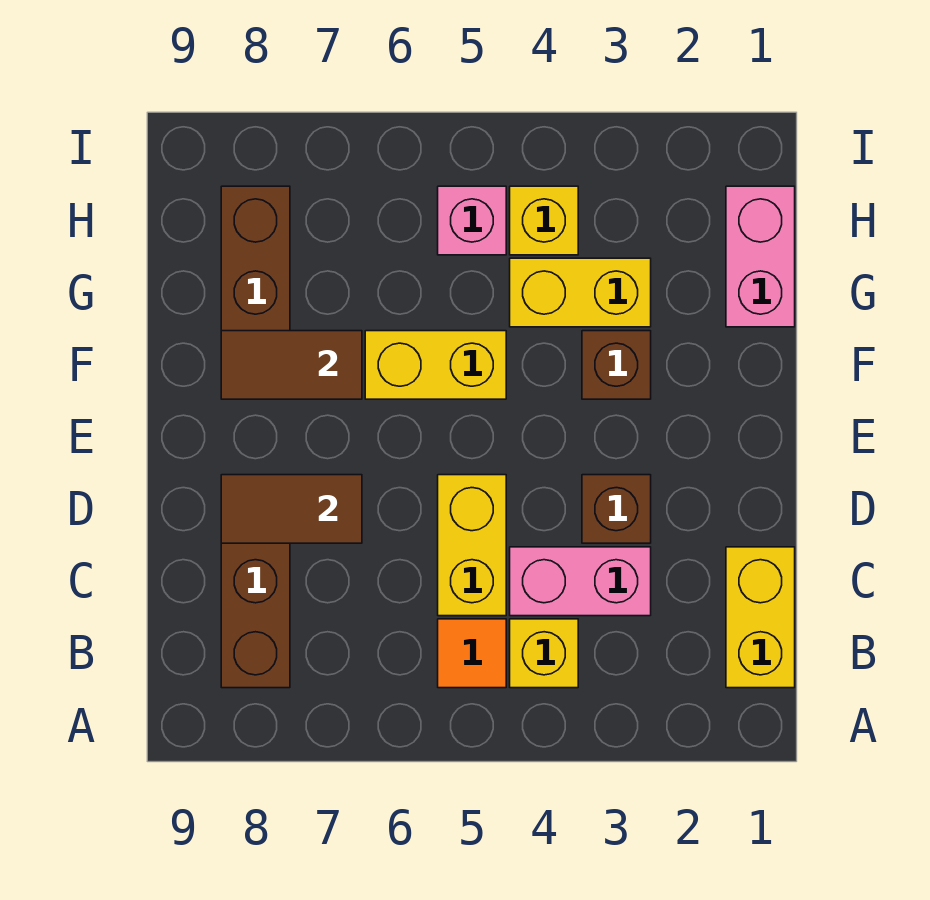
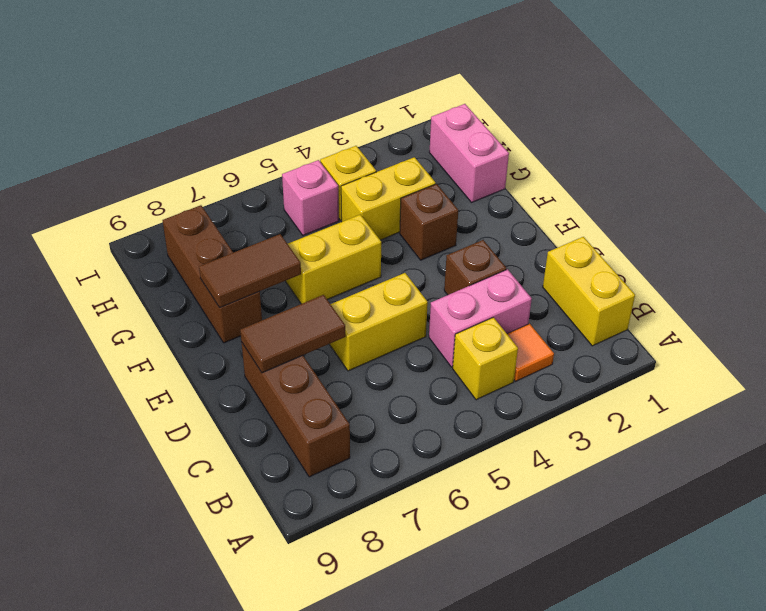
orange 1x1 tile [438,619,506,688] -> orange 1x1 tile moved to [507,324,554,381]
yellow 1x2 brick [438,475,506,616] -> yellow 1x2 brick turned to [329,273,428,371]

